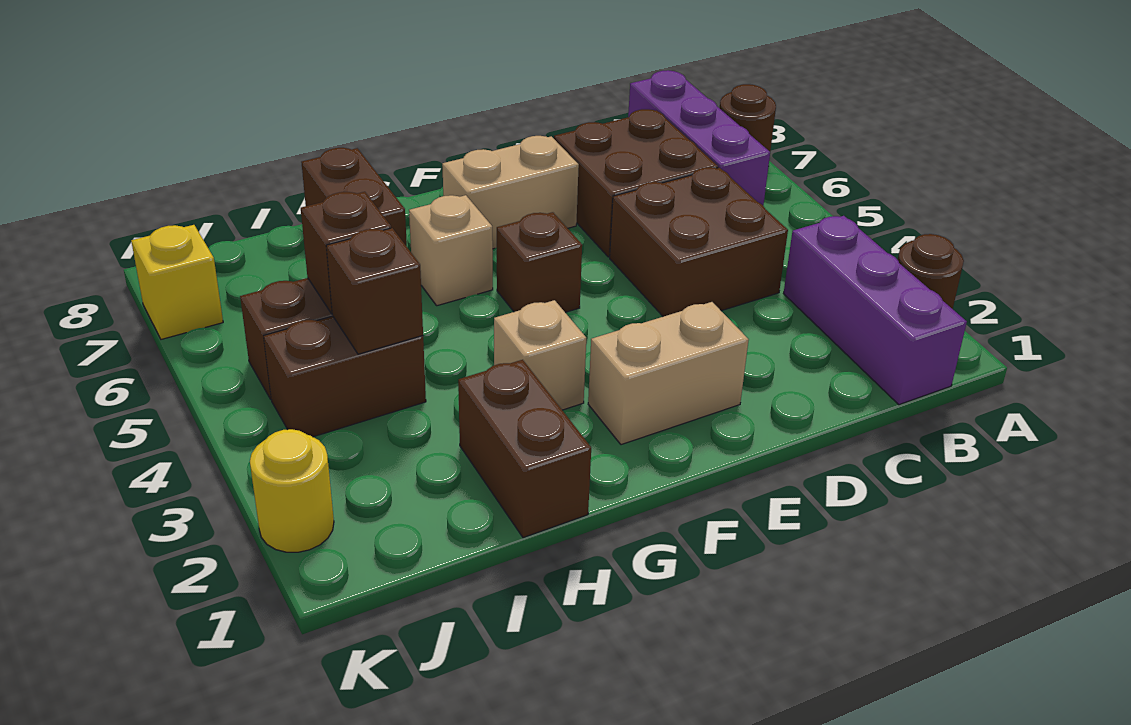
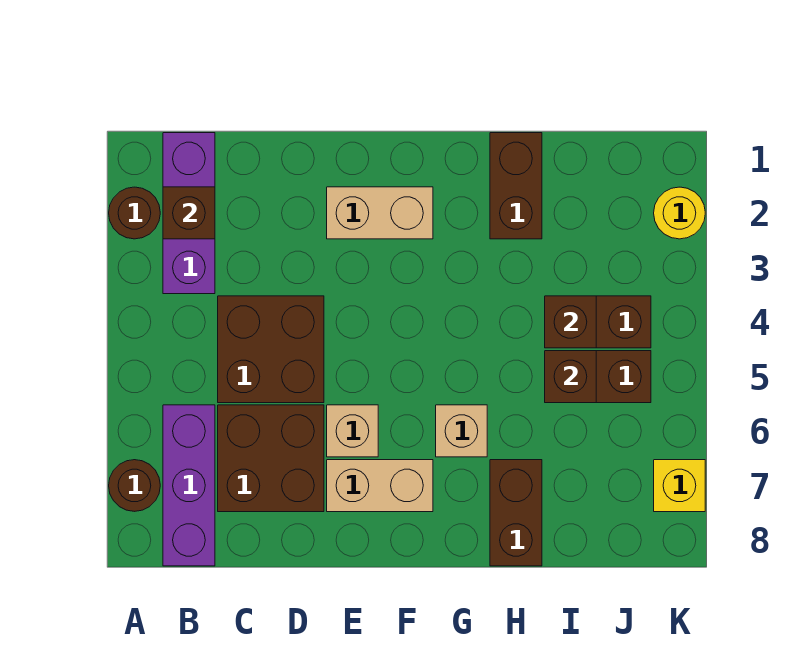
brown 1x1 brick [497,212,582,312] -> brown 1x1 brick moved to [163,187,215,239]
tan 1x1 brick [494,300,586,410] -> tan 1x1 brick moved to [327,405,378,457]

